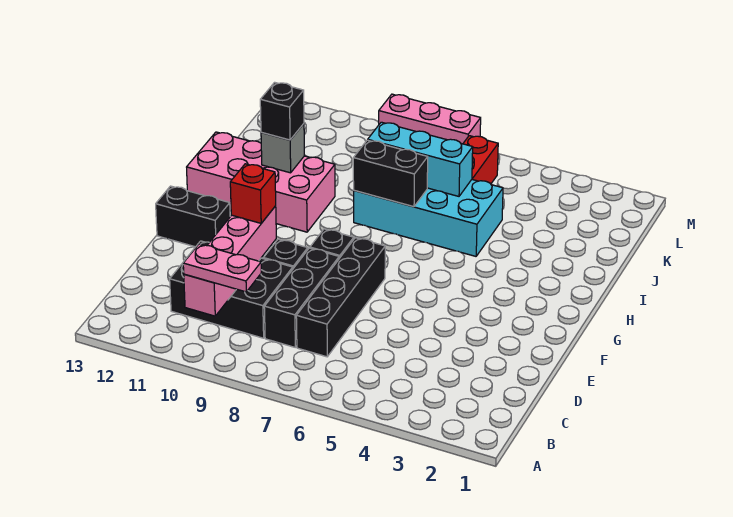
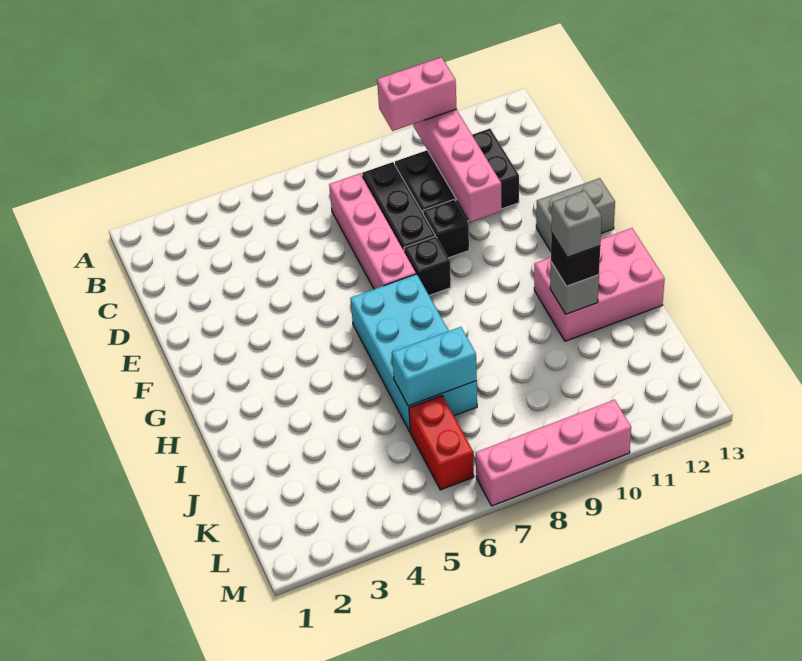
pink 1x2 plate [183,244,261,292] -> pink 1x2 brick [377,57,457,131]
black 1x4 brick [296,238,385,357] -> pink 1x4 brick [329,173,416,289]
red 1x1 brick [230,164,276,223] -> none
black 1x2 brick [156,186,230,247] -> grey 1x2 brick [536,178,615,251]
pink 2x4 brick [187,132,335,232] -> pink 2x3 brick [534,228,665,341]
cyan 2x4 brick [354,179,503,256] -> cyan 2x4 brick turned to [350,274,477,432]
black 1x2 brick [353,140,428,207] -> none
none -> grey 1x1 brick [551,191,602,257]
cyan 1x3 brick [368,122,473,196] -> cyan 1x2 brick [392,327,477,406]
pink 1x3 brick [379,94,481,144] -> pink 1x4 brick [476,400,631,506]

